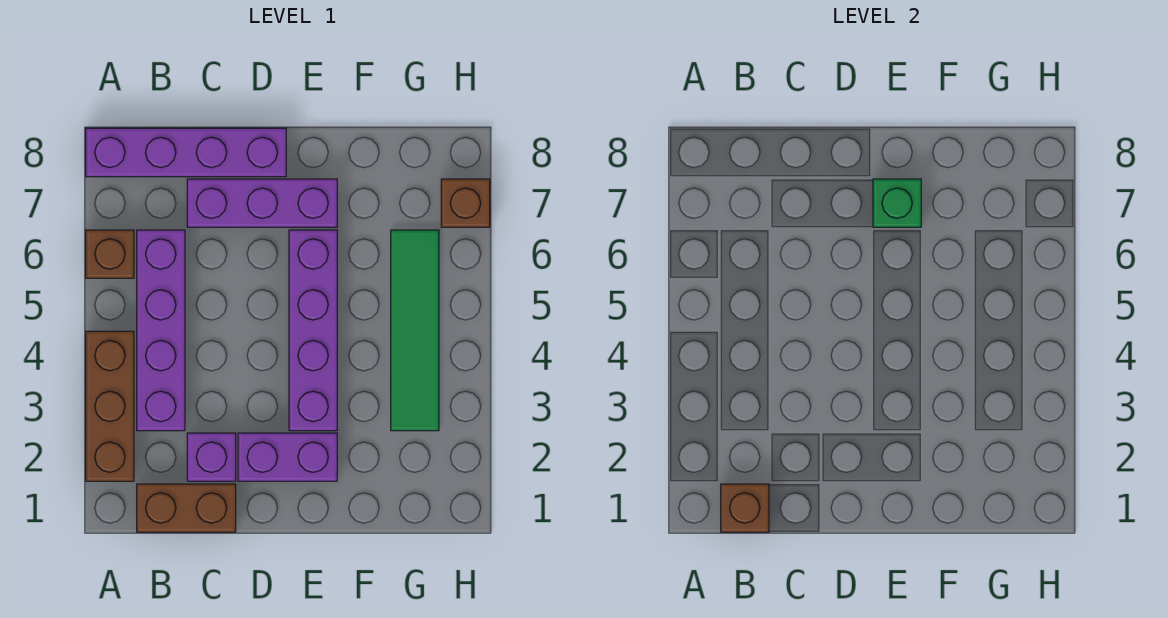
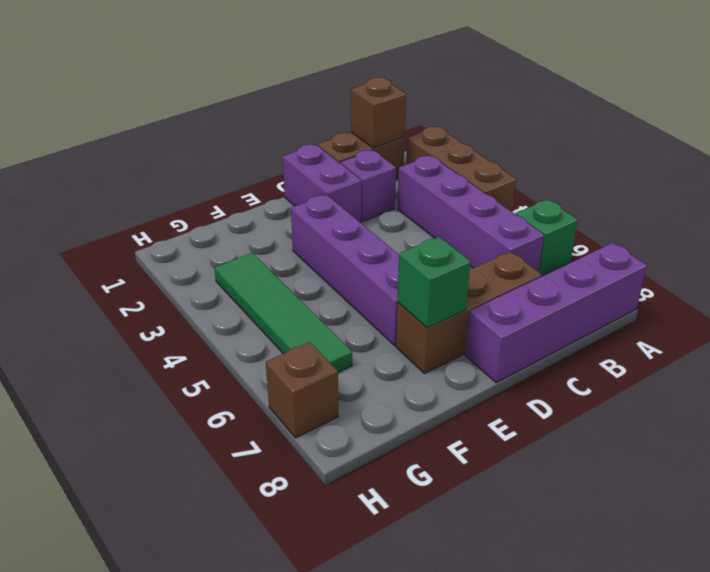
brown 1x1 brick [86,230,134,278] -> green 1x1 brick [516,200,578,276]
purple 1x3 brick [187,179,337,227] -> brown 1x3 brick [396,251,542,373]
purple 1x2 brick [238,433,337,481] -> purple 1x2 brick turned to [283,145,361,222]

